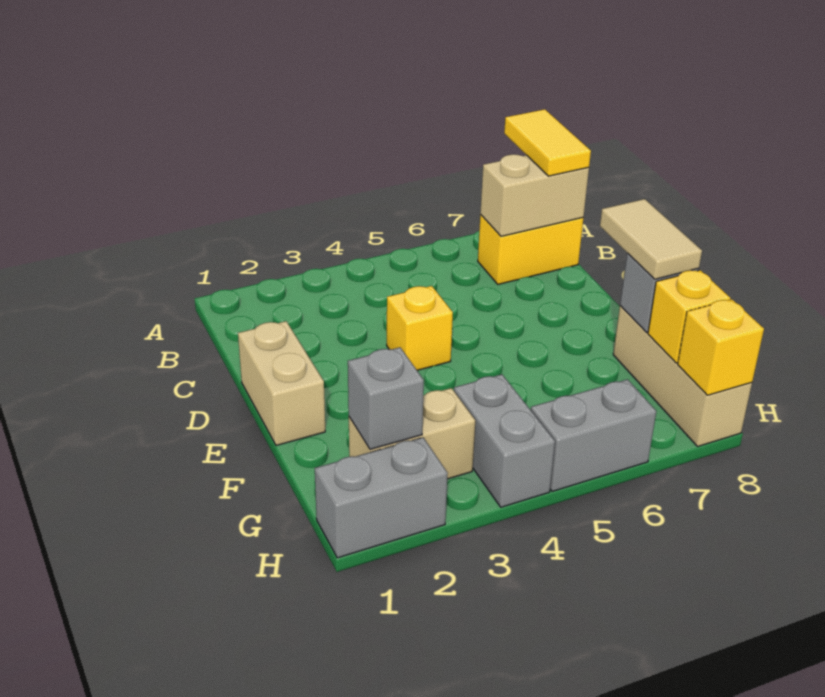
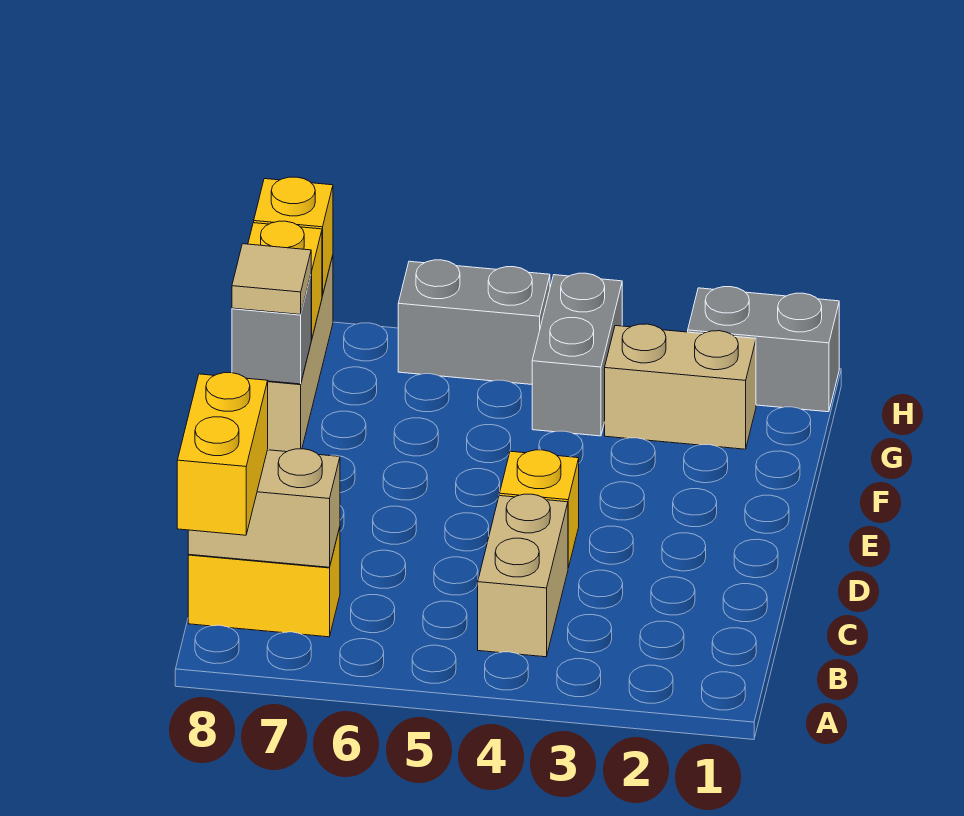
yellow 1x2 tile [504,109,591,176] -> yellow 1x2 brick [177,373,268,535]
tan 1x2 brick [238,321,325,446] -> tan 1x2 brick moved to [478,494,568,657]
tan 1x2 tile [600,199,702,279] -> tan 1x1 tile [232,244,311,315]
grey 1x1 brick [348,347,424,450] -> none

